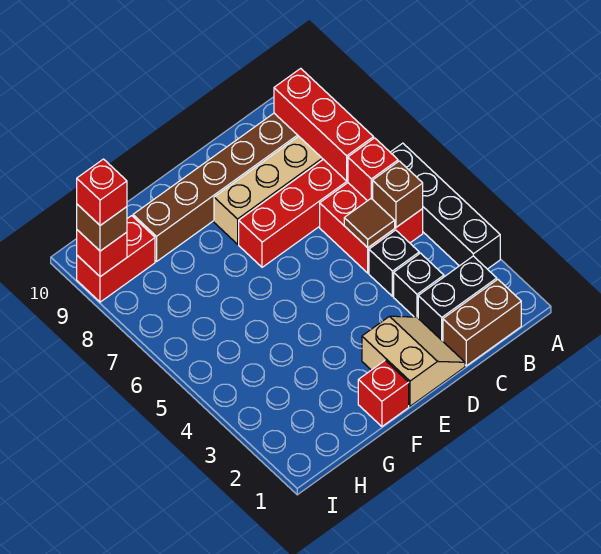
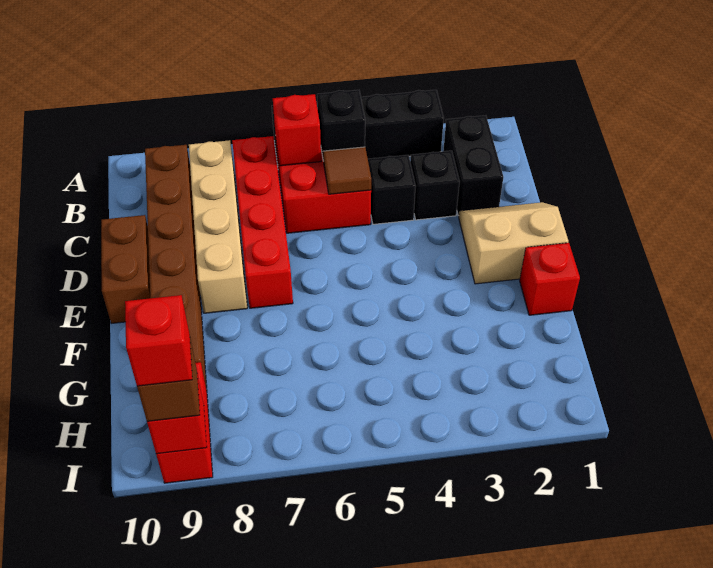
brown 1x2 brick [443,279,521,366] -> brown 1x2 brick moved to [101,215,150,323]
brown 1x1 brick [373,161,423,227] -> black 1x1 brick [317,90,365,161]
red 1x3 brick [274,68,374,181] -> none

